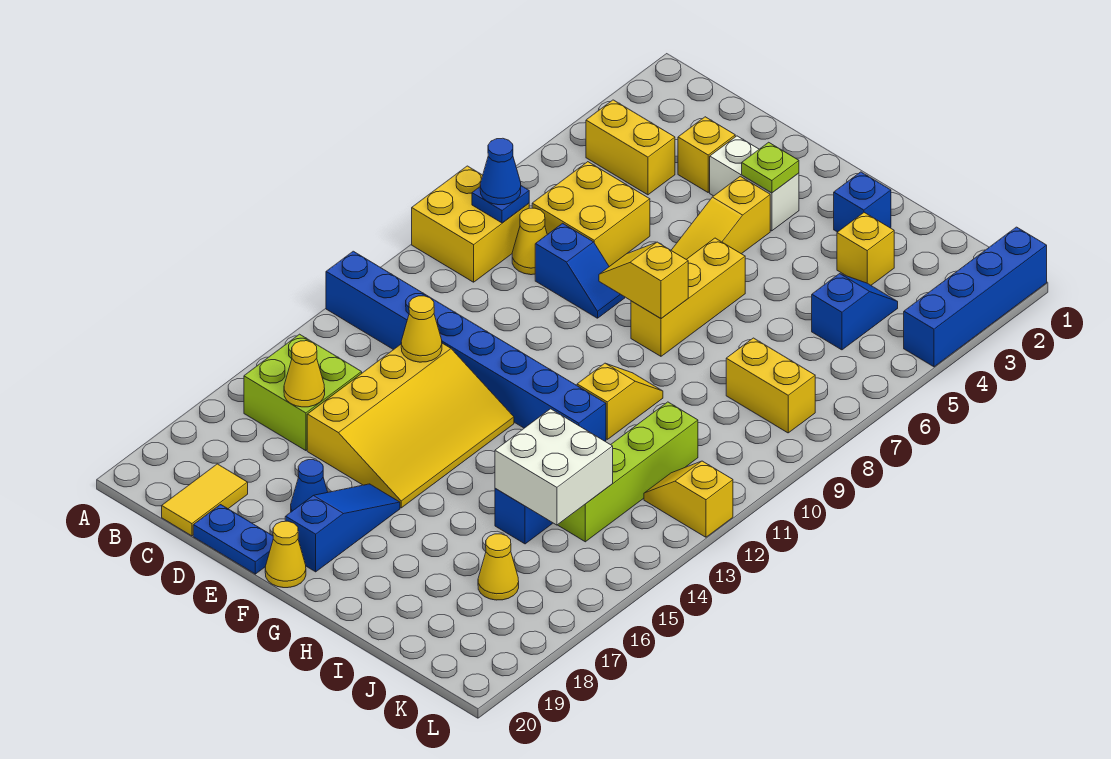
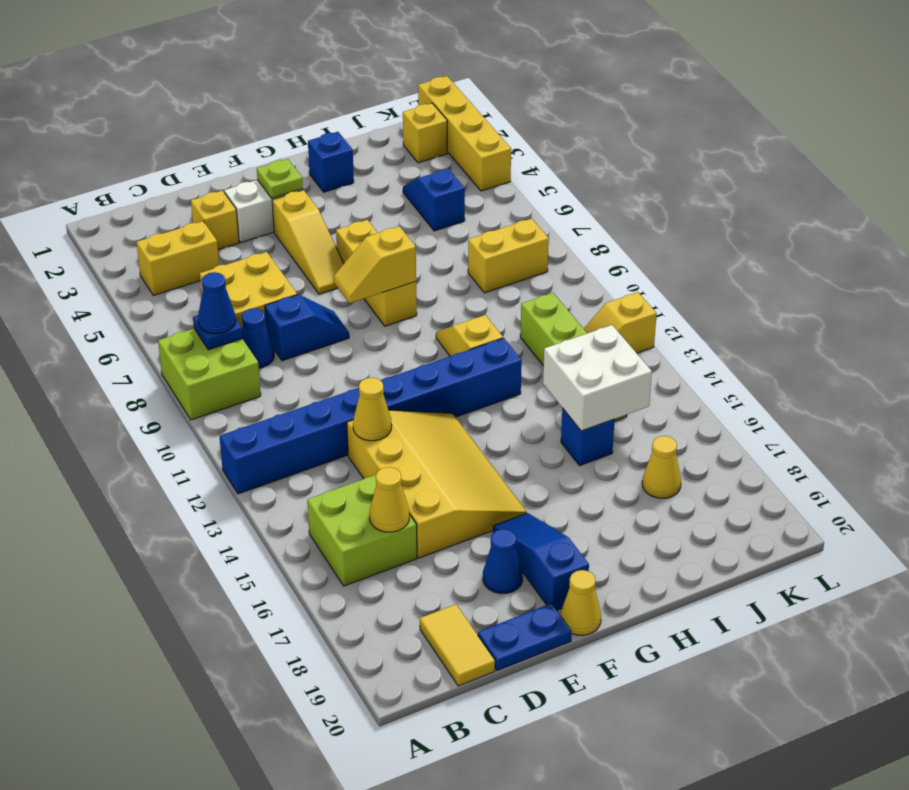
yellow 2x2 brick [412,166,529,282] -> lime 2x2 brick [158,329,261,420]
yellow 1x1 cone [512,208,547,275] -> blue 1x1 cone [242,308,274,368]
yellow 1x1 brick [837,213,894,285] -> yellow 1x1 brick moved to [403,103,447,163]
blue 1x4 brick [904,227,1047,367] -> yellow 1x4 brick [418,76,511,191]

